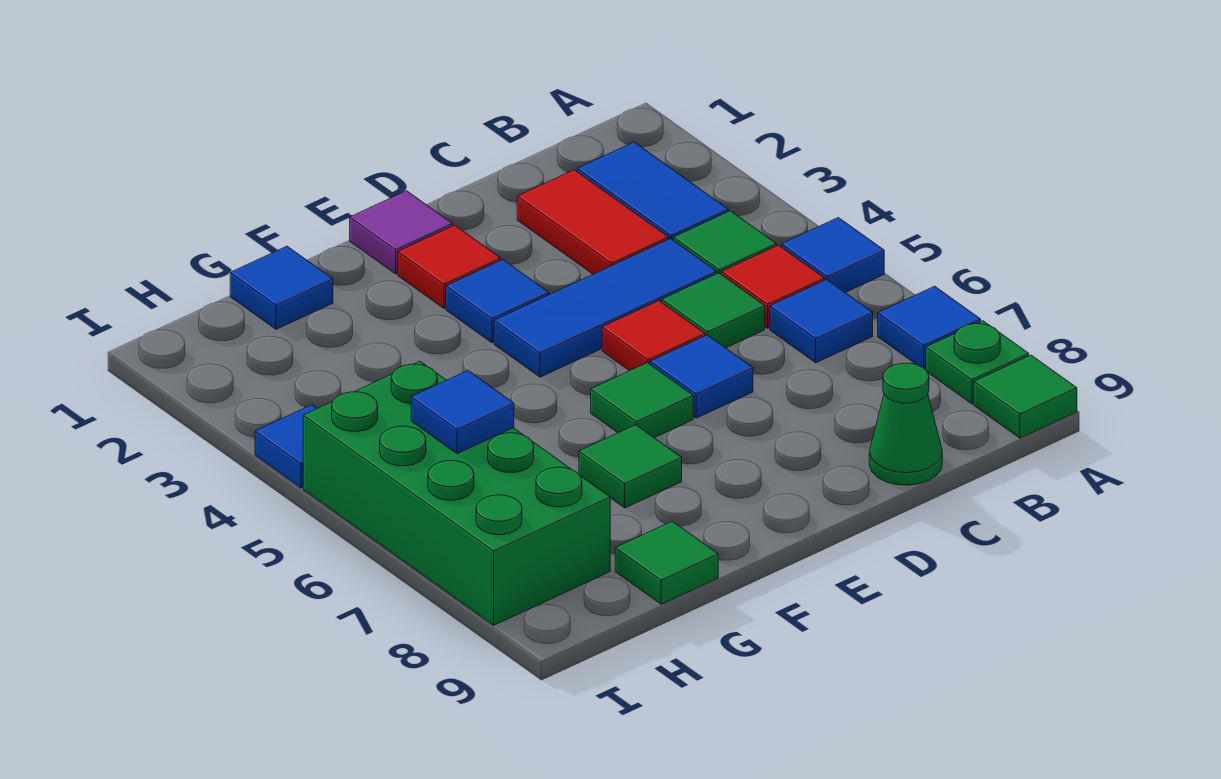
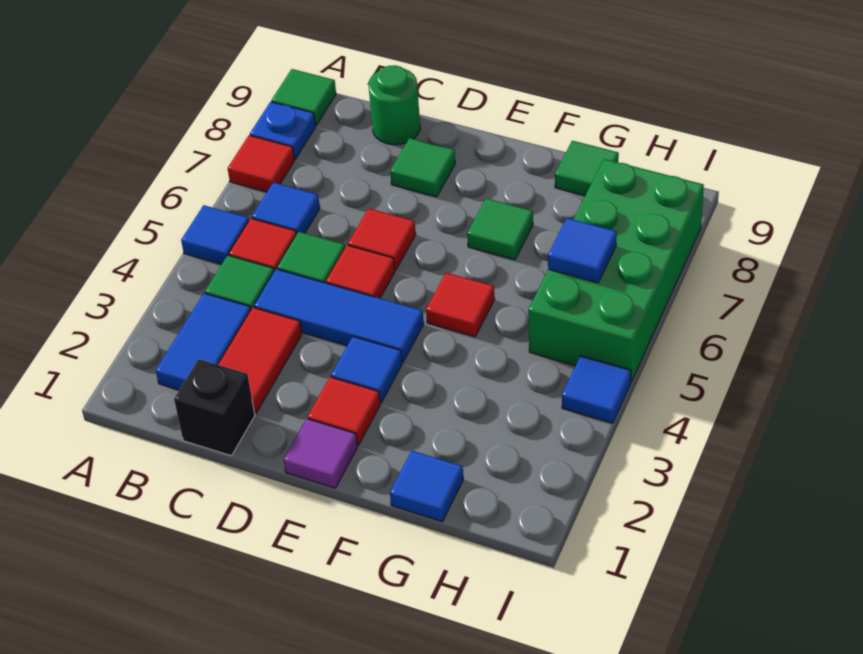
blue 1x1 tile [878,286,981,369] -> red 1x1 tile [228,135,295,192]
green 1x1 plate [926,321,1029,404] -> blue 1x1 plate [250,102,316,159]
none -> black 1x1 brick [174,359,255,456]
green 1x1 cone [869,363,942,485] -> green 1x1 round brick [368,65,420,145]
blue 1x1 tile [650,335,753,418] -> red 1x1 tile [348,208,416,270]
green 1x1 tile [591,363,693,438] -> green 1x1 tile moved to [390,138,455,197]
none -> red 1x1 tile [426,273,495,337]

